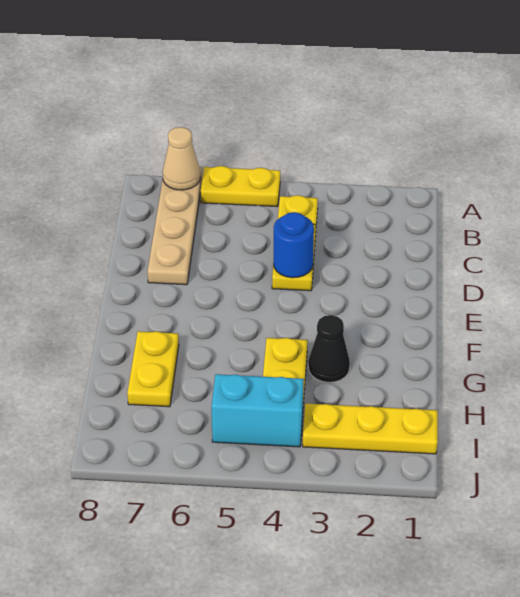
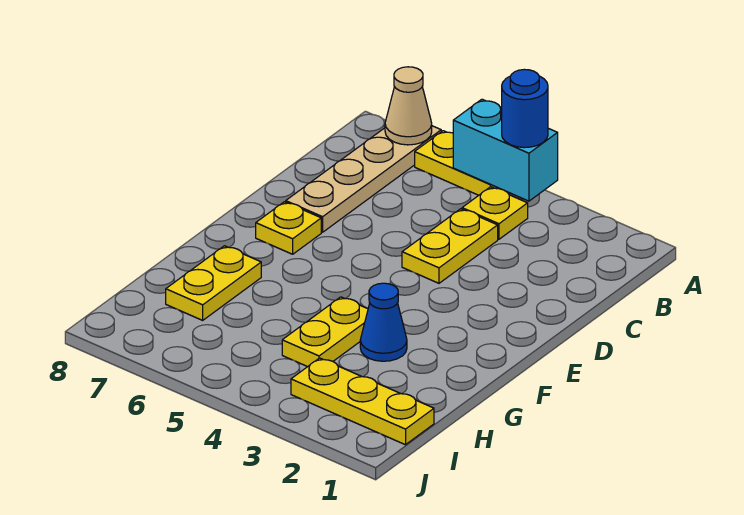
blue 1x1 round brick [274,212,314,278] -> blue 1x1 round brick moved to [502,69,548,148]
none -> yellow 1x1 plate [256,202,321,254]
black 1x1 cone [308,315,350,382] -> blue 1x1 cone [360,283,407,361]
cyan 1x2 brick [212,374,304,447] -> cyan 1x2 brick moved to [453,99,558,201]

